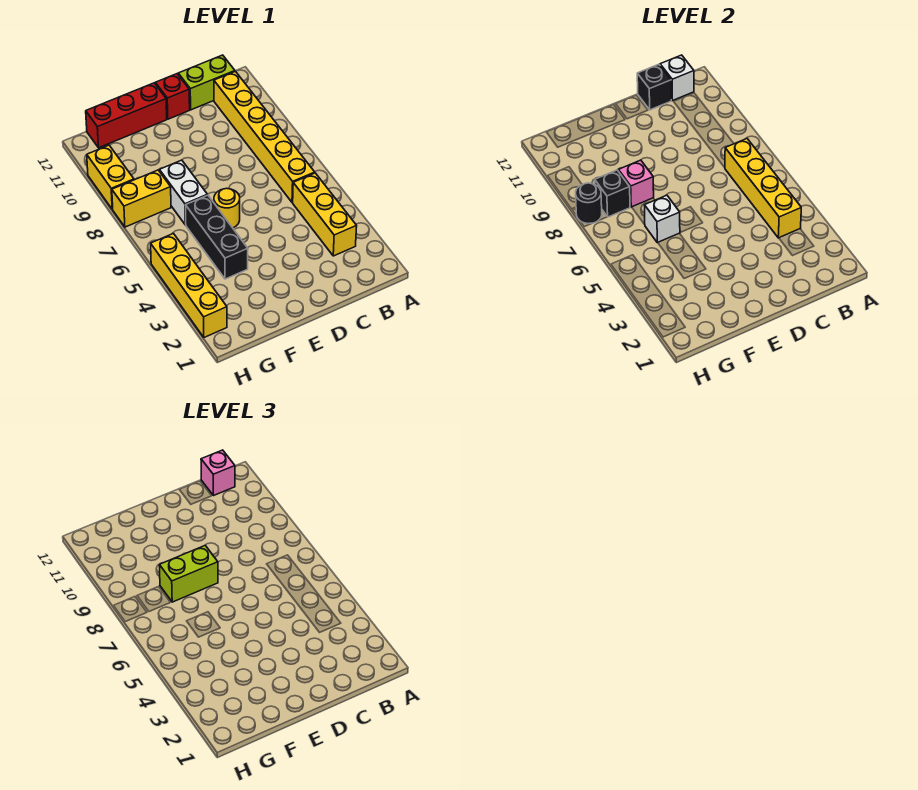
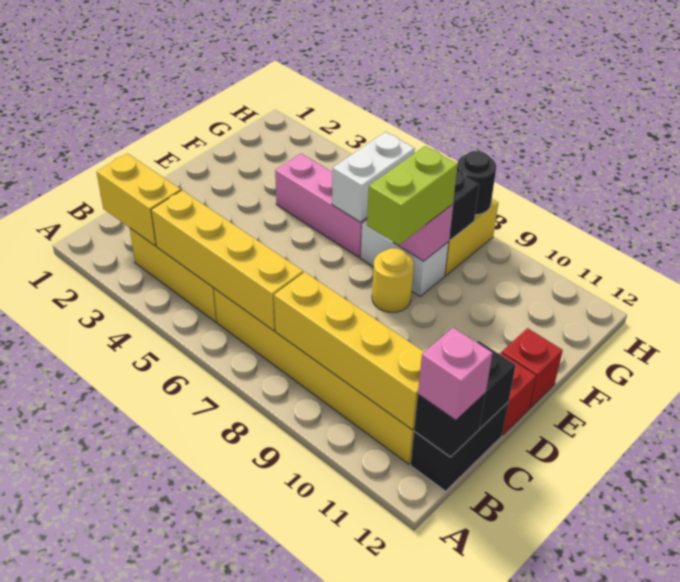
lime 1x2 brick [178,55,235,110] -> black 1x2 brick [411,403,508,491]
white 1x1 brick [660,55,694,101] -> black 1x1 brick [414,393,486,457]
yellow 1x1 round brick [214,188,240,228] -> yellow 1x1 round brick moved to [372,248,414,312]
red 1x3 brick [86,83,167,148] -> red 1x1 brick [502,328,563,408]
black 1x3 brick [185,195,248,279] -> pink 1x3 brick [275,153,367,257]
white 1x1 brick [644,195,680,243] -> white 1x2 brick [332,132,415,222]
yellow 1x4 brick [151,234,227,337] -> yellow 1x4 brick moved to [274,272,424,430]
yellow 1x2 brick [87,145,134,209] -> yellow 1x2 brick moved to [97,153,181,246]

